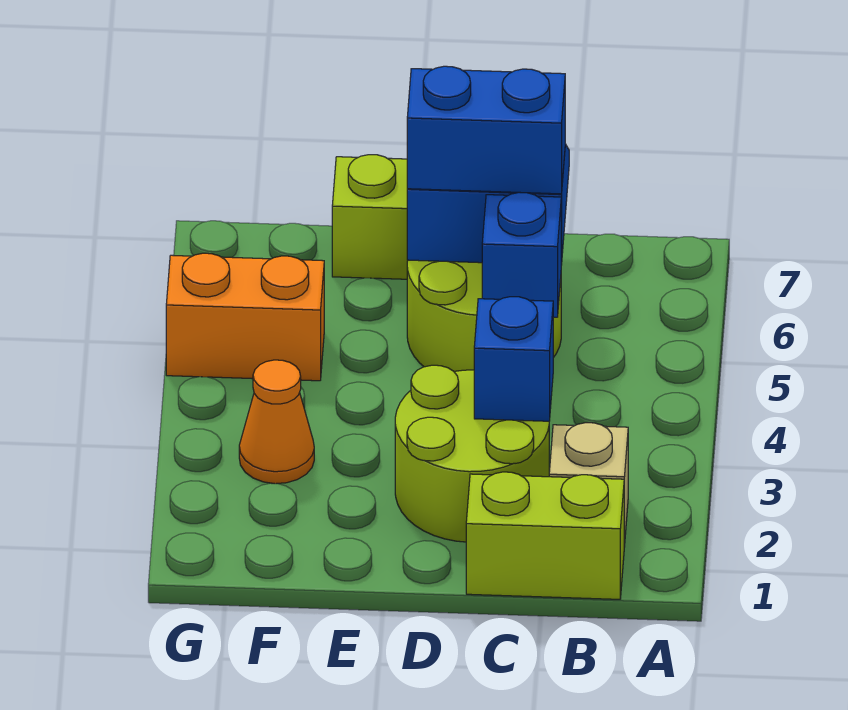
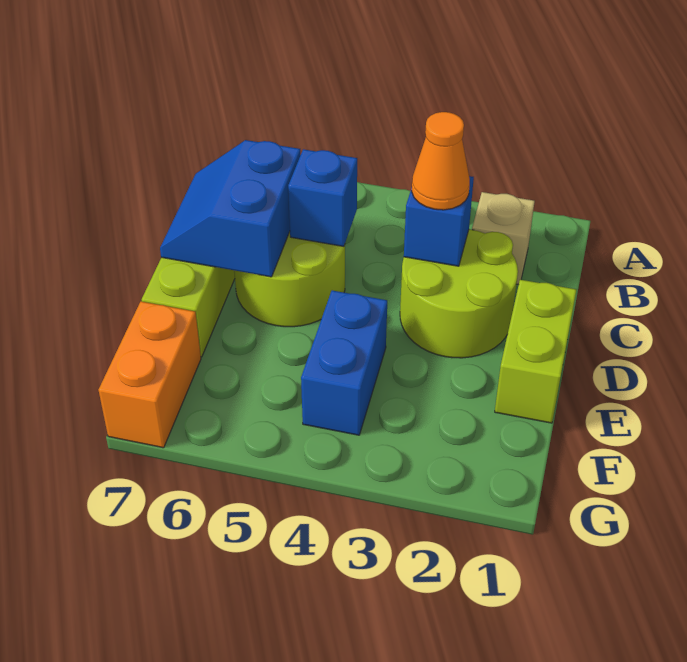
lime 1x2 brick [466,472,624,599] -> lime 1x2 brick moved to [495,280,576,423]
blue 1x2 brick [407,66,565,194] -> blue 1x2 brick moved to [301,291,387,435]
orange 1x1 cone [239,360,314,484] -> orange 1x1 cone moved to [412,112,470,210]
orange 1x2 brick [166,253,324,381] -> orange 1x2 brick moved to [99,301,201,448]

